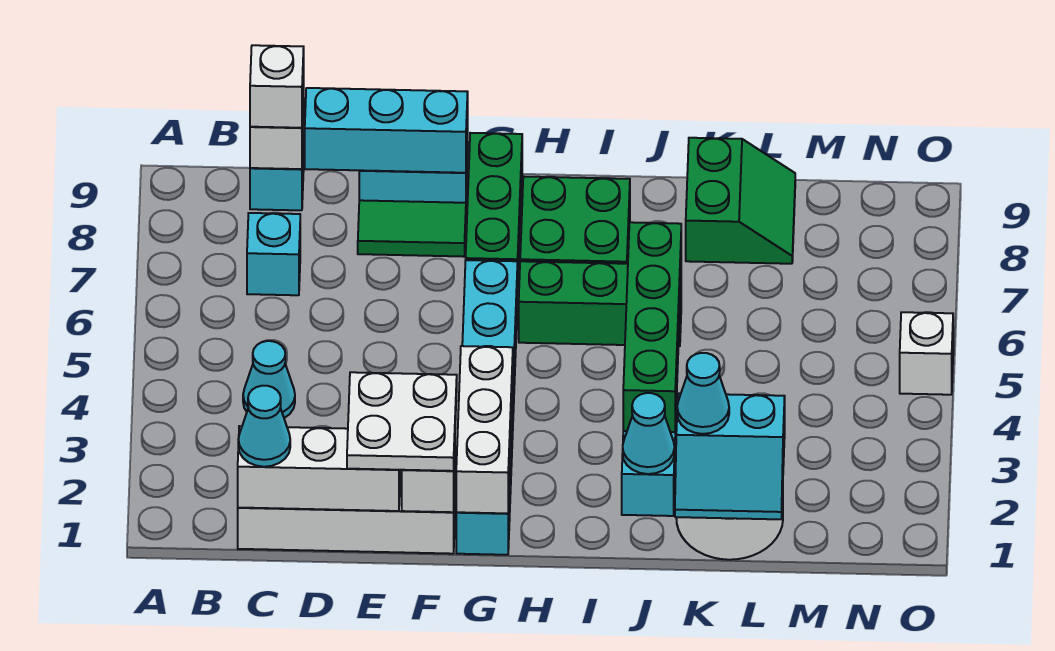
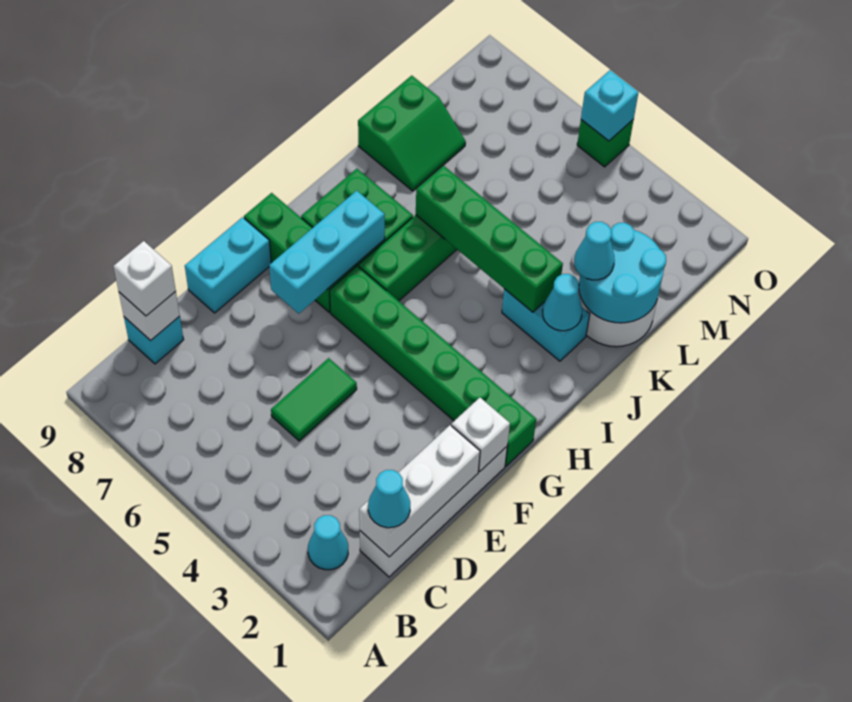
cyan 1x1 cone [243,341,295,418] -> cyan 1x1 cone moved to [308,515,348,570]
cyan 1x1 brick [247,213,300,295] -> cyan 1x1 brick moved to [581,70,638,141]
cyan 1x3 brick [305,88,468,173] -> cyan 1x3 brick moved to [269,191,385,314]
white 2x2 plate [347,372,457,471] -> none
green 1x2 tile [358,200,466,257] -> green 1x2 tile moved to [271,358,357,441]
cyan 1x6 brick [456,260,518,555] -> green 1x6 brick [330,266,536,466]
white 1x3 brick [456,346,513,513] -> none
cyan 2x2 slope [675,393,785,519] -> cyan 2x2 round brick [579,223,666,323]
green 2x2 slope [686,138,795,264] -> green 2x2 slope turned to [358,76,466,191]
white 1x1 brick [900,312,953,395] -> green 1x1 brick [577,119,634,167]

